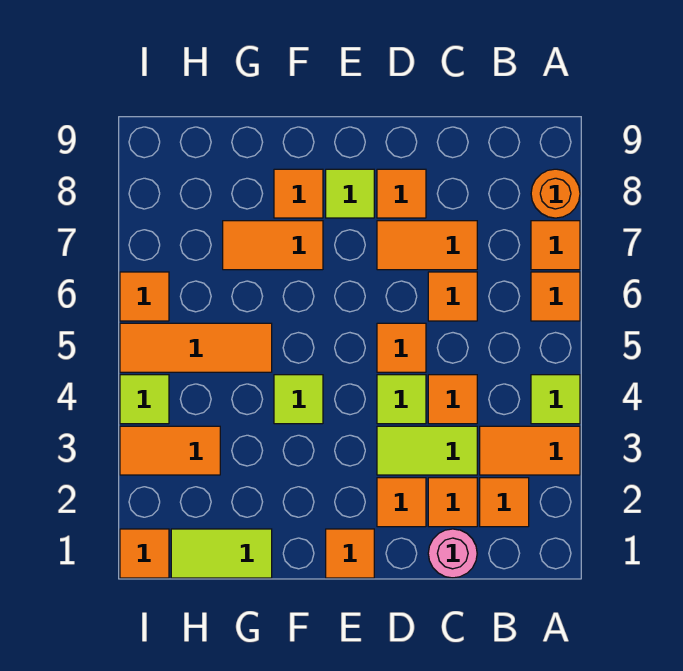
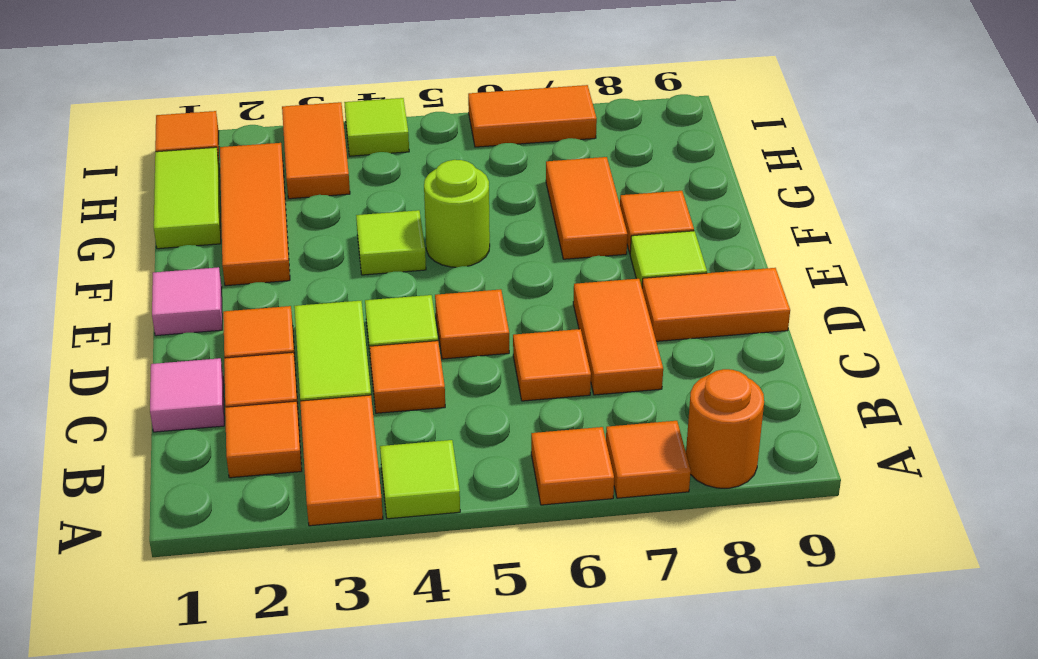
pink 1x1 round brick [428,529,477,578] -> pink 1x1 tile [150,358,224,432]
orange 1x1 tile [377,169,426,218] -> orange 1x2 tile [642,268,790,341]
orange 1x1 tile [326,529,374,578] -> pink 1x1 tile [152,267,222,336]
none -> lime 1x1 round brick [424,160,490,267]
orange 1x3 tile [120,323,272,372] -> orange 1x3 tile moved to [220,143,290,286]
orange 1x1 tile [120,272,169,321] -> orange 1x2 tile [468,85,597,147]

